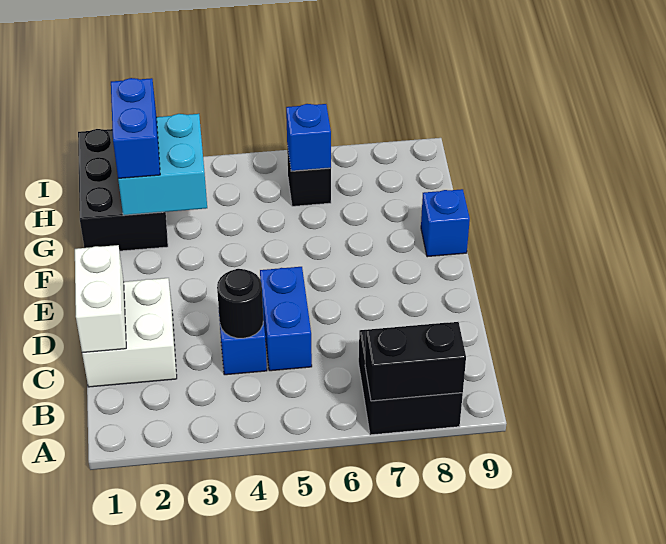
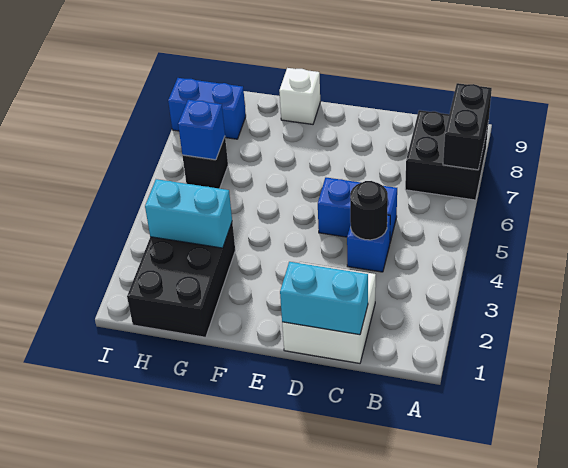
white 1x2 brick [75,245,126,353] -> cyan 1x2 brick [280,262,368,335]
blue 1x1 brick [421,189,470,257] -> white 1x1 brick [279,68,320,124]
black 2x3 brick [78,129,168,251] -> black 2x3 brick turned to [127,223,235,337]
cyan 2x2 brick [118,114,207,215] -> cyan 1x2 brick [145,179,232,248]
blue 1x2 brick [111,78,160,178] -> blue 1x2 brick moved to [168,78,246,139]

